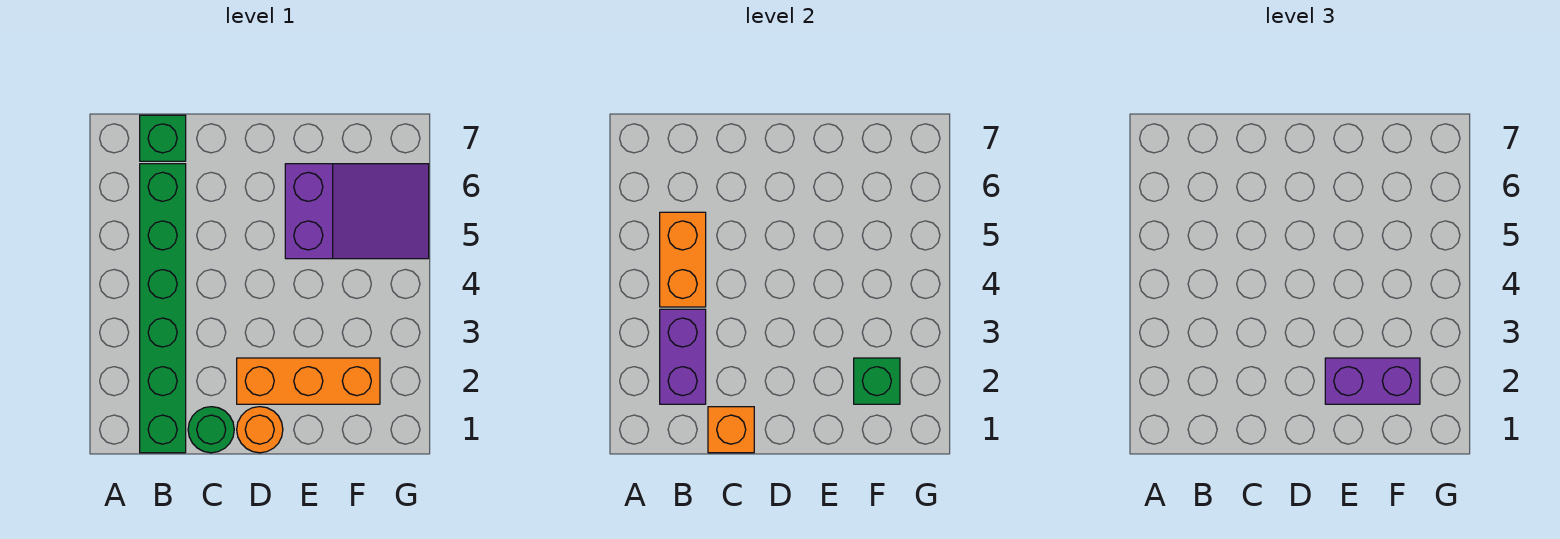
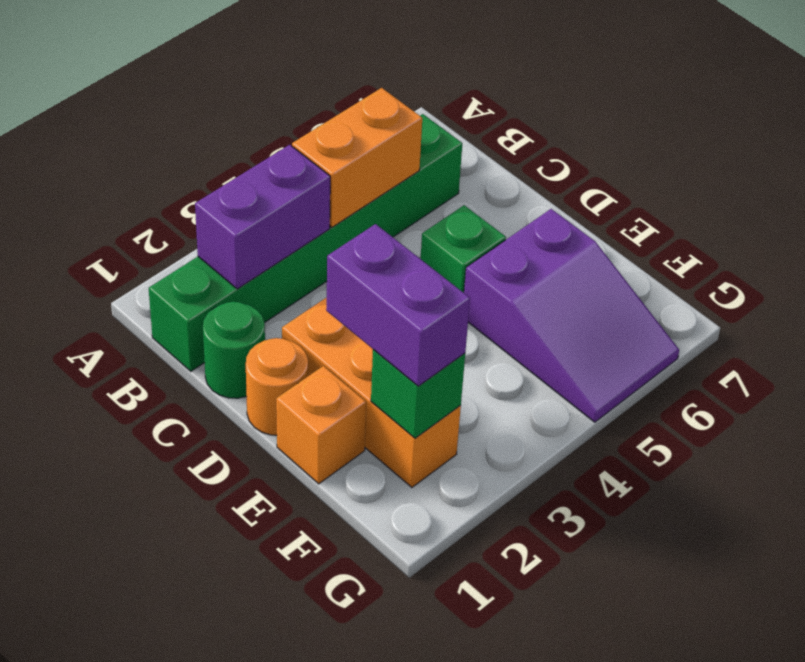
green 1x1 brick [140,115,186,161] -> green 1x1 brick moved to [421,205,506,293]
orange 1x1 brick [708,407,754,453] -> orange 1x1 brick moved to [276,366,366,484]

